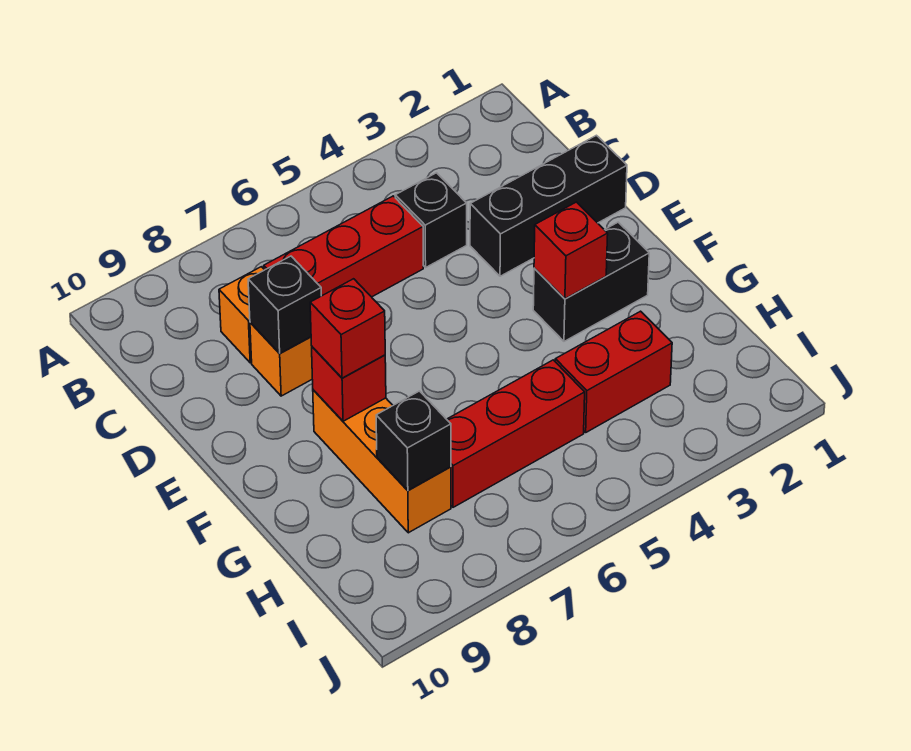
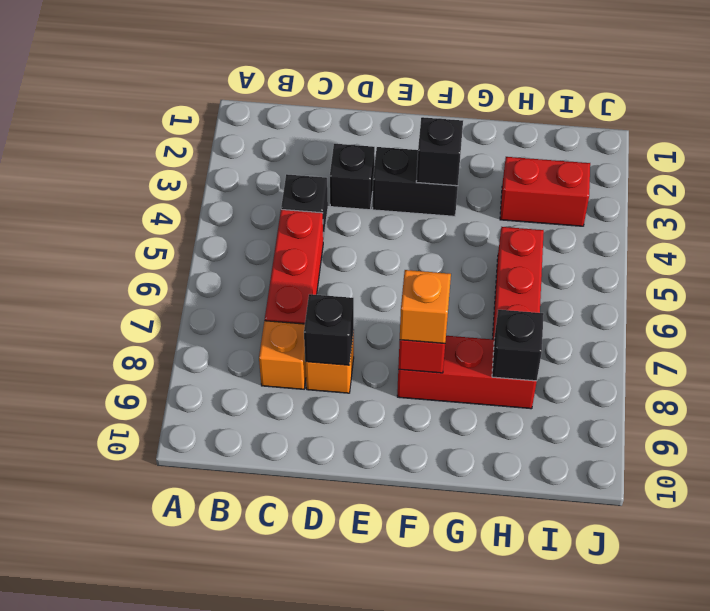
black 1x3 brick [470,135,627,276] -> black 1x1 brick [330,144,375,210]
black 1x2 brick [533,222,649,341] -> black 1x2 brick turned to [372,147,458,216]
red 1x1 brick [534,202,608,299] -> black 1x1 brick [416,117,463,186]
orange 1x3 brick [313,390,451,533] -> red 1x3 brick [397,336,537,409]
red 1x1 brick [310,279,385,378] -> orange 1x1 brick [400,270,451,344]
red 1x2 brick [555,311,672,432] -> red 1x2 brick turned to [500,157,590,226]

